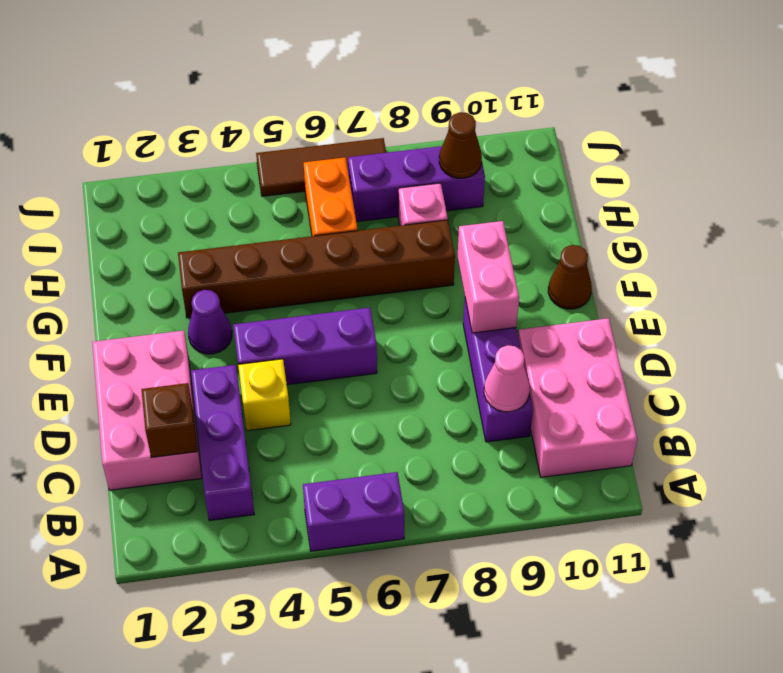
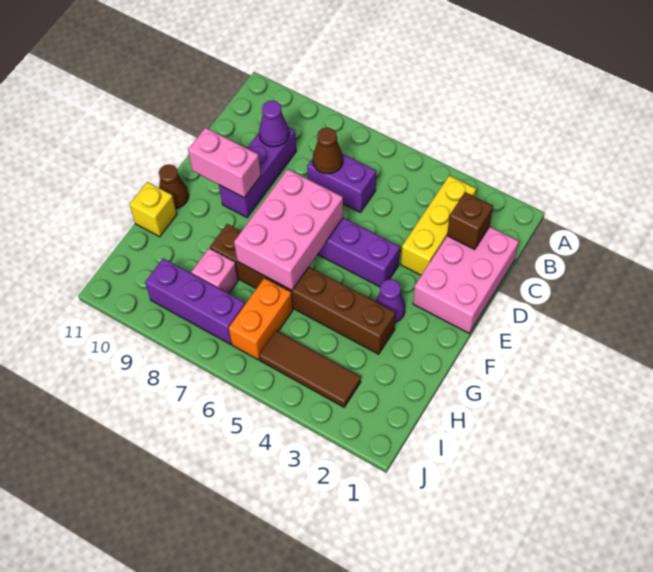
purple 1x2 brick [303,472,404,551] -> purple 1x2 brick moved to [307,154,376,212]
purple 1x3 brick [191,365,254,521] -> yellow 1x3 brick [401,175,476,275]
pink 2x3 brick [518,318,637,477] -> pink 2x3 brick moved to [234,169,343,290]
pink 1x1 cone [484,345,530,412] -> purple 1x1 cone [259,101,289,147]
yellow 1x1 brick [238,359,291,431] -> yellow 1x1 brick moved to [130,182,177,237]
pink 1x2 brick [458,221,519,333] -> pink 1x2 brick turned to [188,128,261,198]
brown 1x1 cone [439,112,482,178] -> brown 1x1 cone moved to [313,127,343,174]
brown 1x3 tile [256,138,386,196] -> brown 1x3 tile moved to [259,331,361,407]

